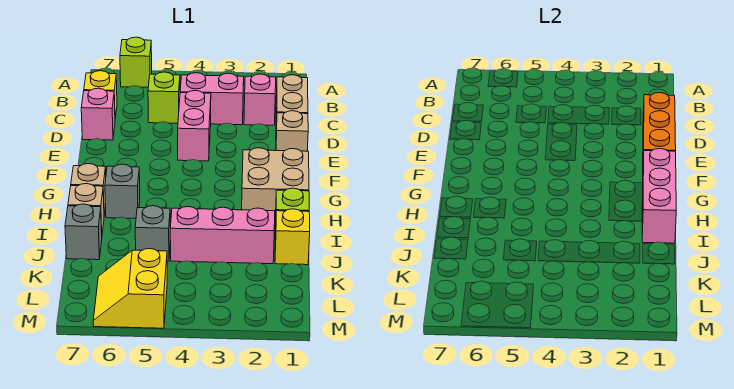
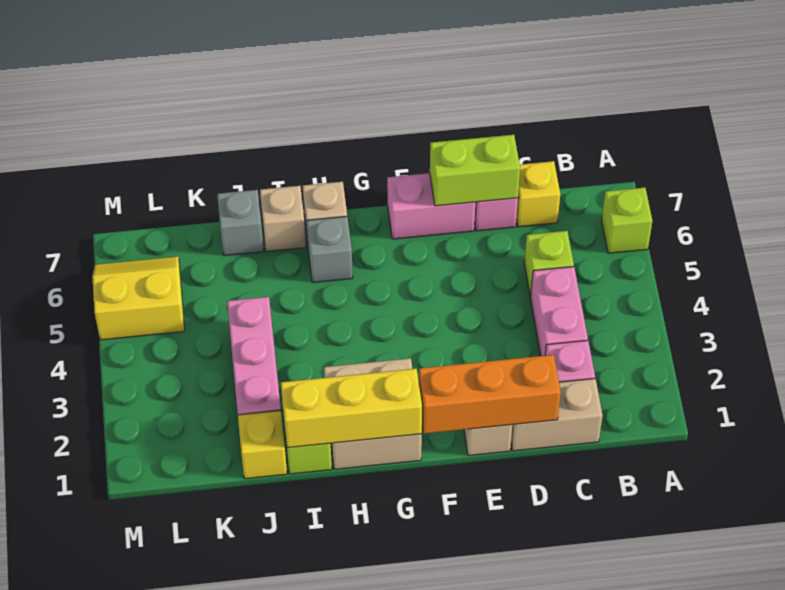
pink 1x2 brick [178,90,211,161] -> pink 1x2 brick moved to [387,173,475,239]
none -> lime 1x2 brick [430,135,520,206]
pink 1x3 brick [642,149,676,243] -> yellow 1x3 brick [281,369,422,448]
grey 1x1 brick [135,206,170,261] -> none

